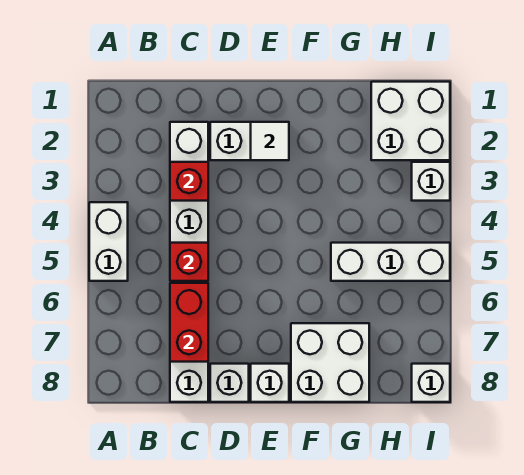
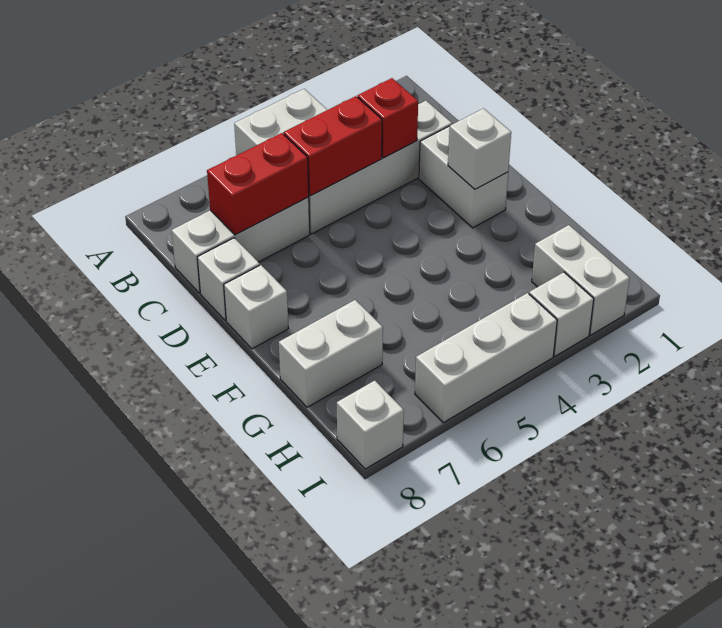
red 1x1 brick [170,243,208,281] -> red 1x2 brick [284,96,382,196]
white 1x1 tile [251,122,289,160] -> white 1x1 brick [448,108,511,189]
white 2x2 brick [291,323,369,402] -> white 1x2 brick [279,300,383,407]
white 1x3 brick [331,243,450,281] -> white 1x3 brick turned to [415,293,557,423]
white 2x2 brick [371,82,450,160] -> white 1x2 brick [532,225,630,335]

